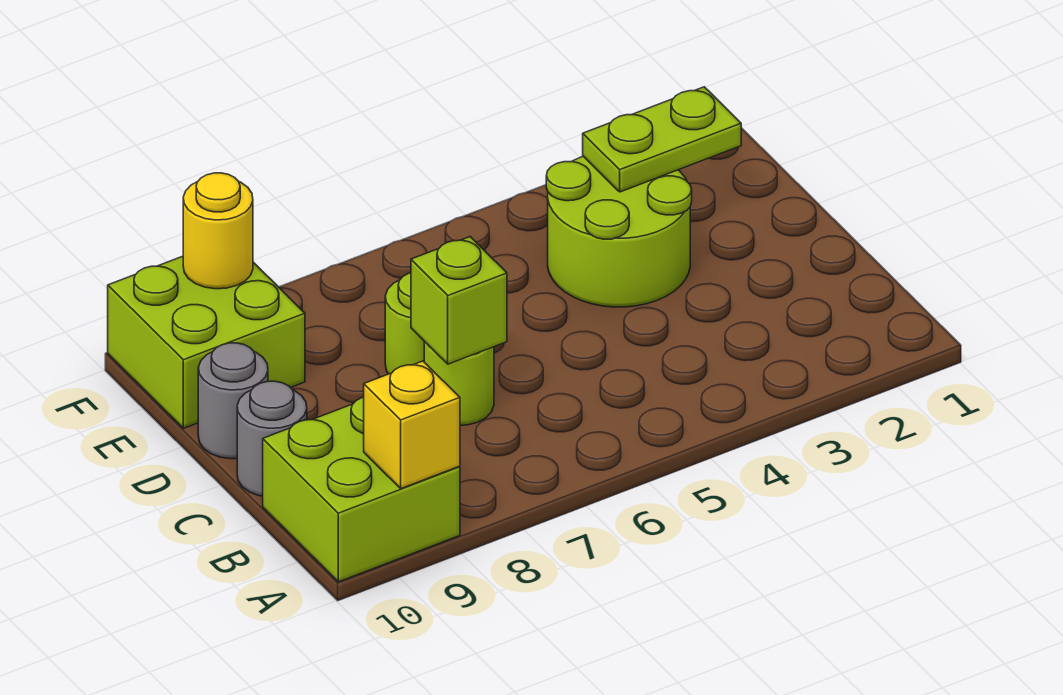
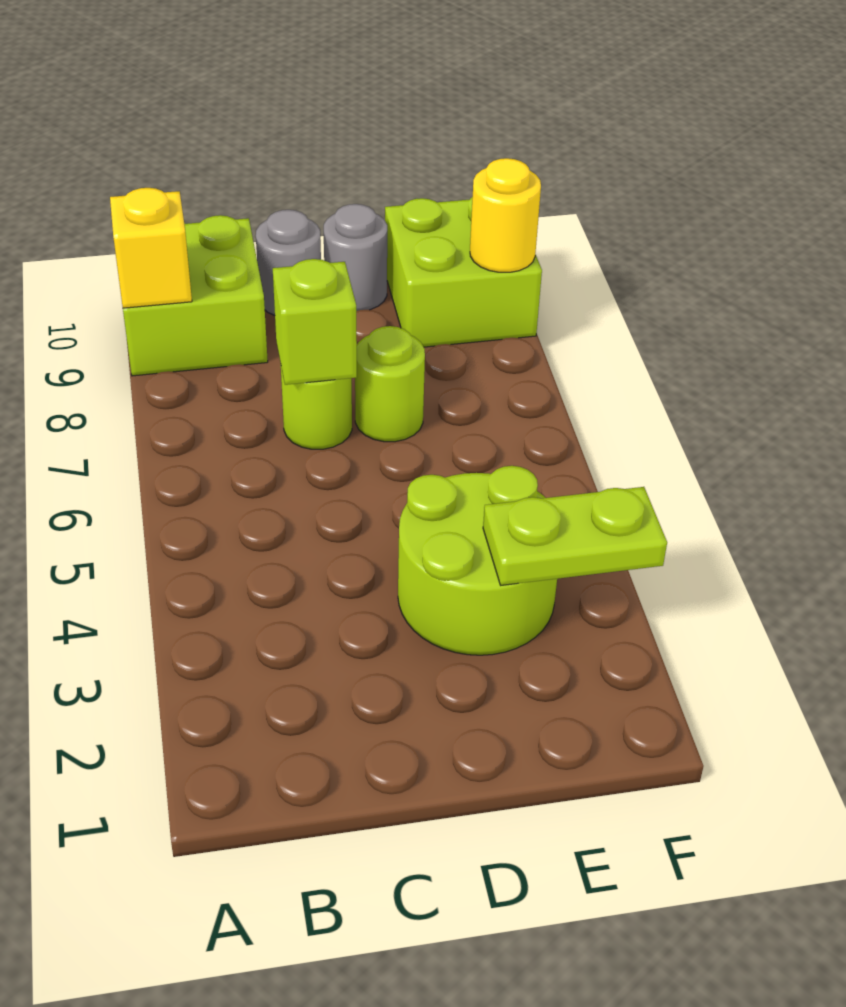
lime 1x2 plate [583,87,741,192] -> lime 1x2 plate turned to [483,487,667,585]

